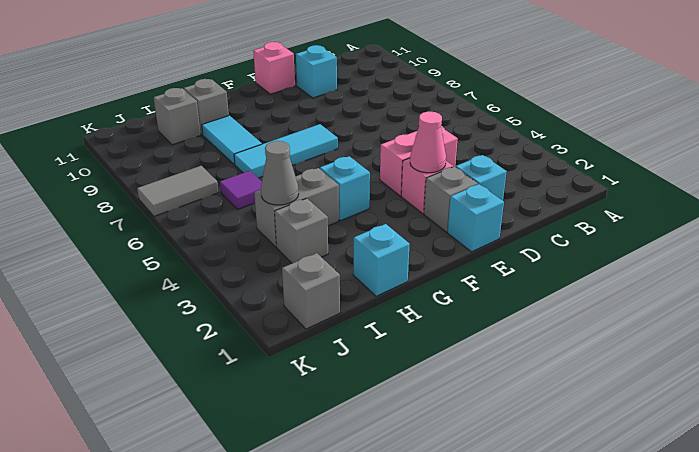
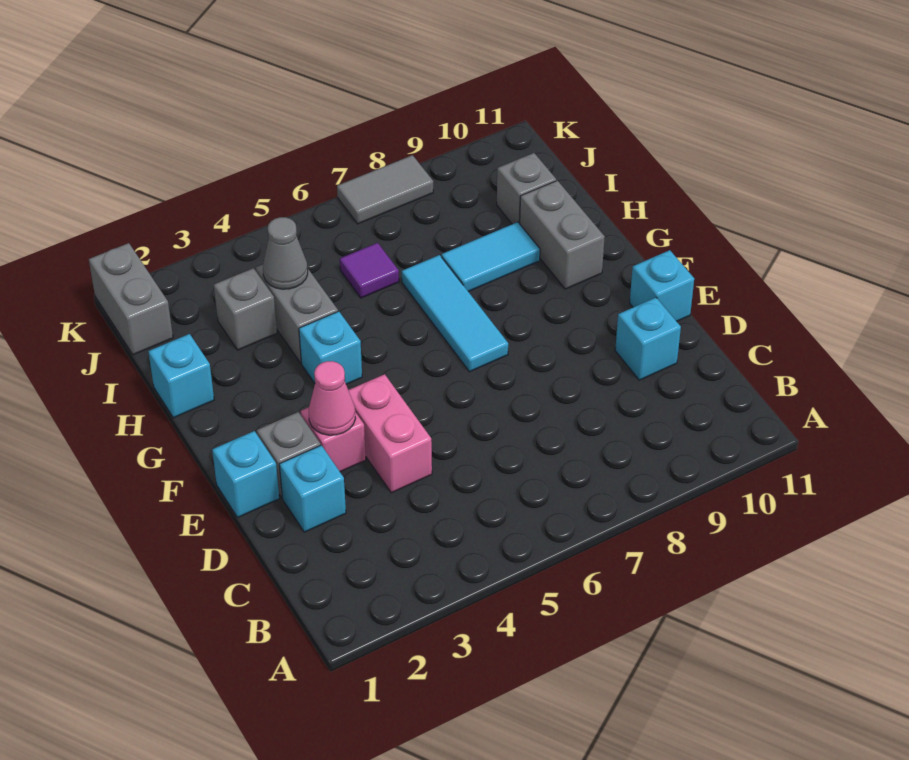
pink 1x1 brick [253,42,295,94] -> cyan 1x1 brick [630,250,694,321]
grey 1x1 brick [184,79,229,135] -> grey 1x2 brick [520,180,605,289]
grey 1x1 brick [282,253,340,329] -> grey 1x2 brick [89,243,173,355]
grey 1x2 tile [137,166,218,216] -> grey 1x2 tile turned to [337,155,433,224]

